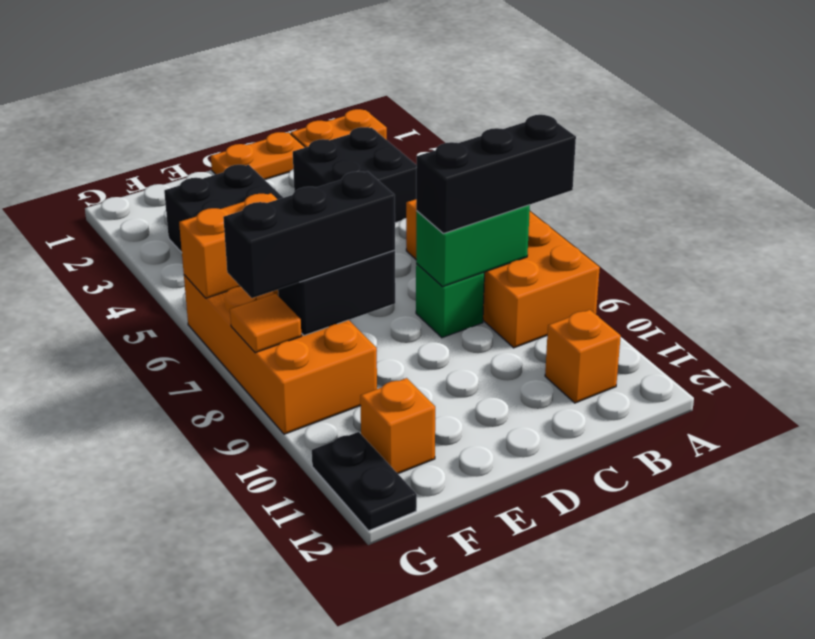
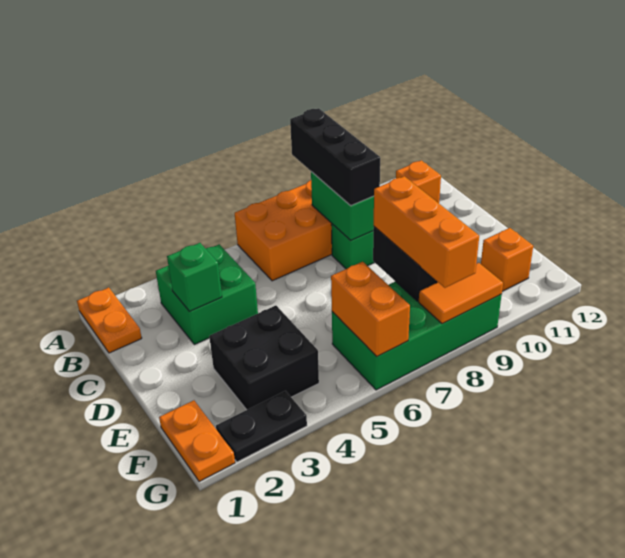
black 2x2 brick [293,127,417,223] -> green 2x2 brick [156,244,258,345]
orange 1x2 plate [211,132,305,180] -> orange 1x2 plate moved to [159,400,235,482]
none -> green 1x1 brick [167,243,222,312]
black 1x3 brick [223,171,395,298] -> orange 1x3 brick [374,176,479,288]
orange 2x4 brick [184,275,377,434] -> green 2x4 brick [332,281,502,390]
orange 1x1 tile [230,294,301,353] -> orange 1x2 tile [419,263,503,324]
black 1x2 plate [312,432,417,531] -> black 1x2 plate moved to [216,391,307,462]

